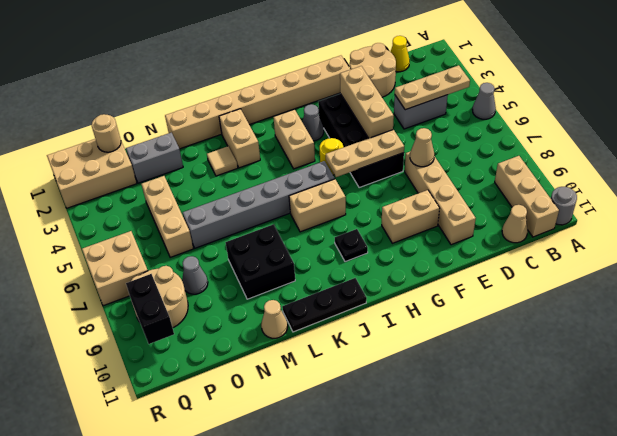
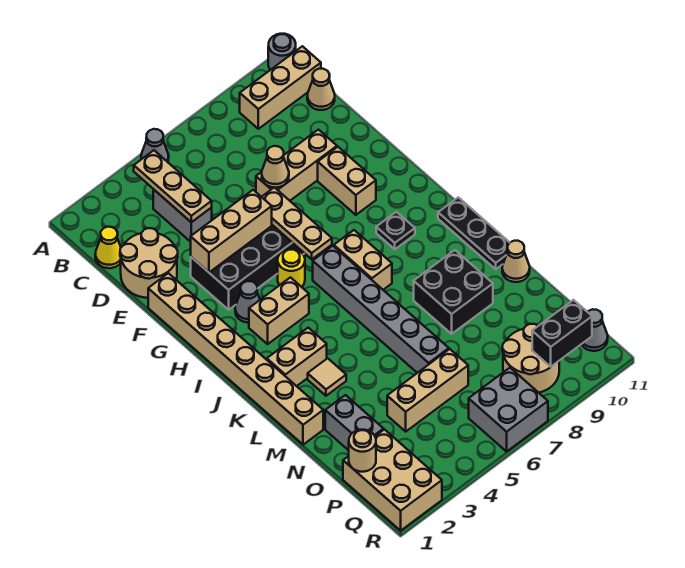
tan 1x4 brick [405,152,476,245] -> tan 1x3 brick [256,130,337,201]
grey 1x1 cone [182,256,208,294] -> grey 1x1 cone moved to [581,309,608,351]
tan 2x2 brick [82,231,148,306] -> grey 2x2 brick [469,368,548,451]

